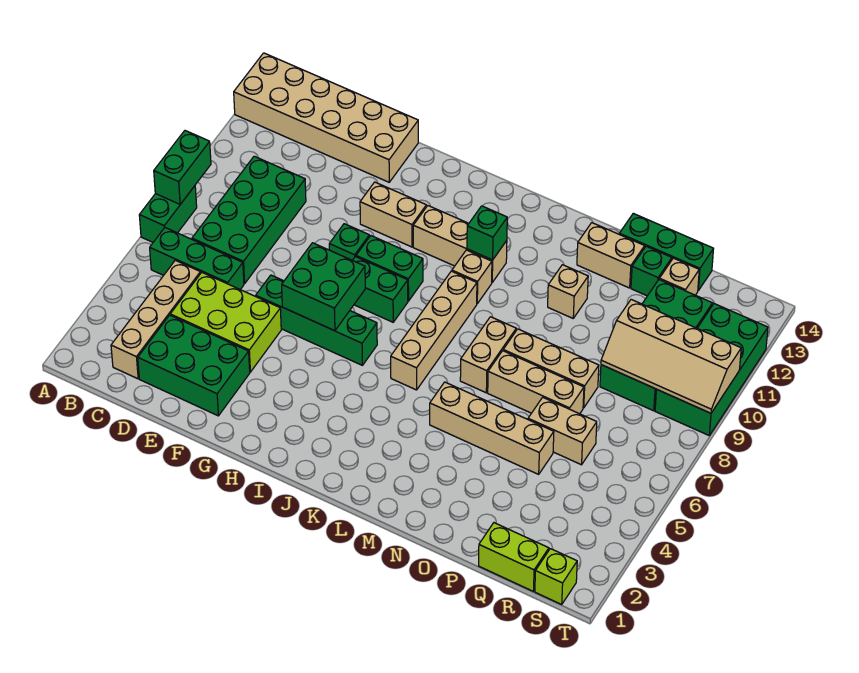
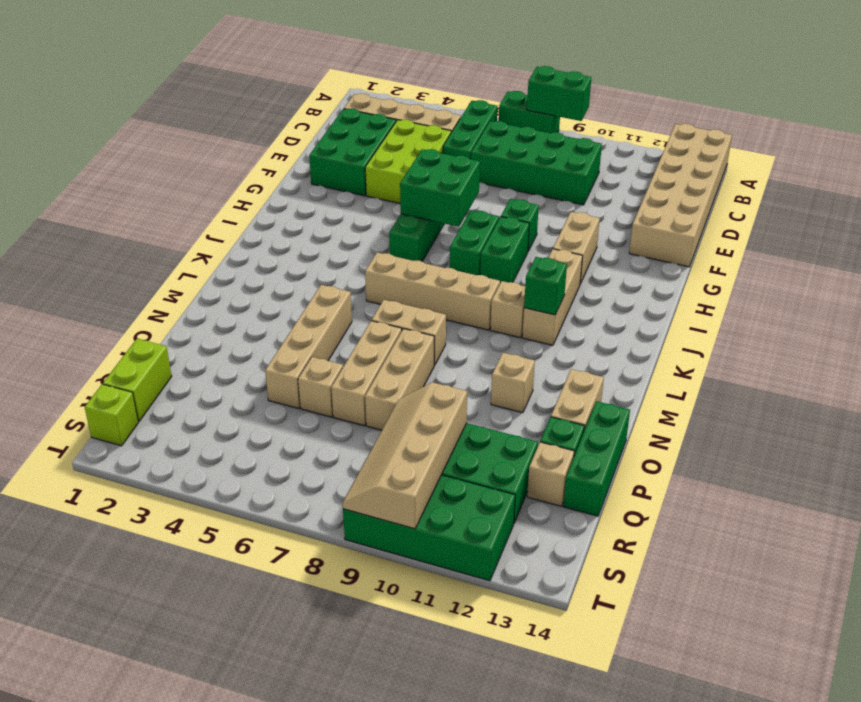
tan 1x2 brick [528,397,597,465] -> tan 1x1 brick [298,357,343,417]

